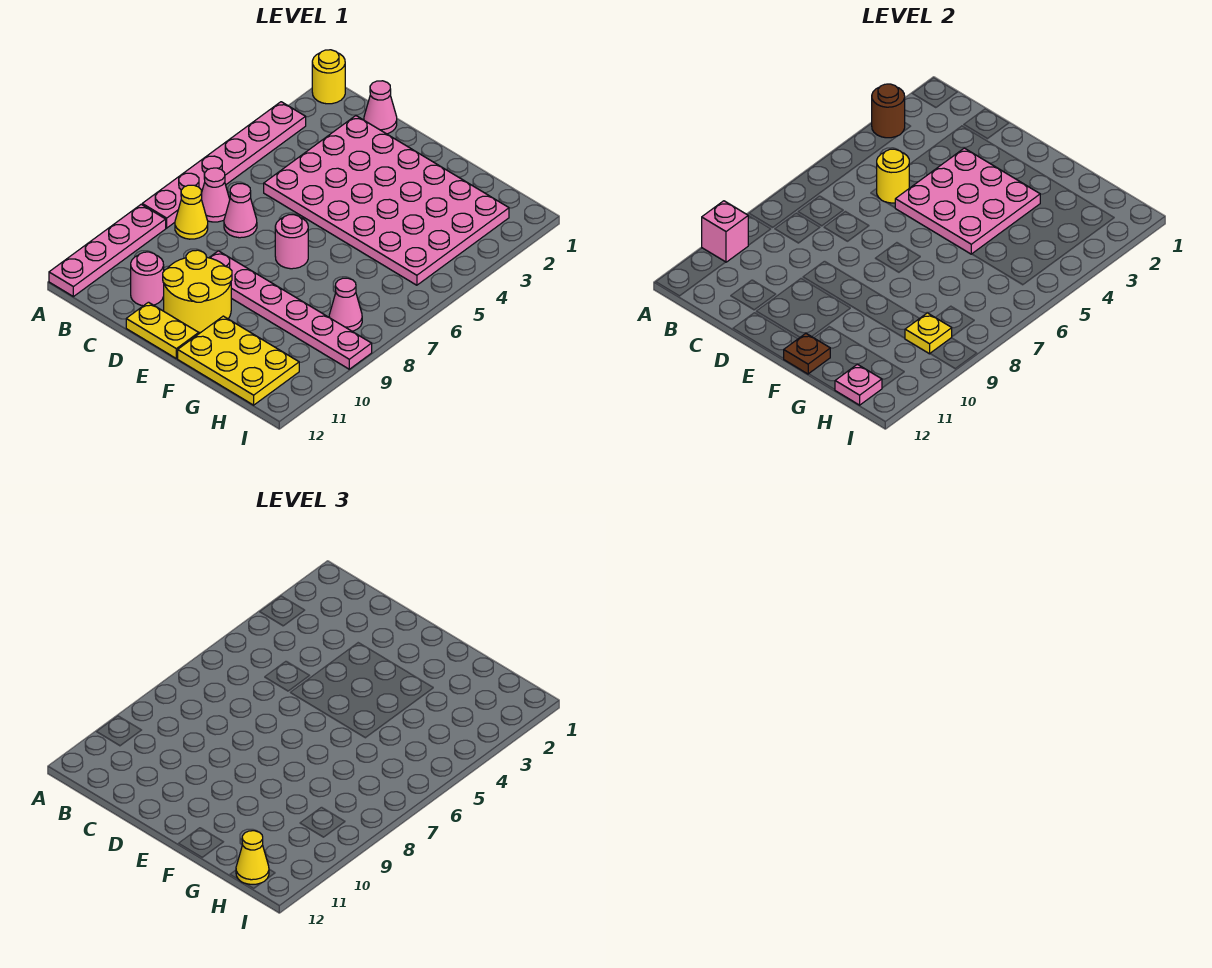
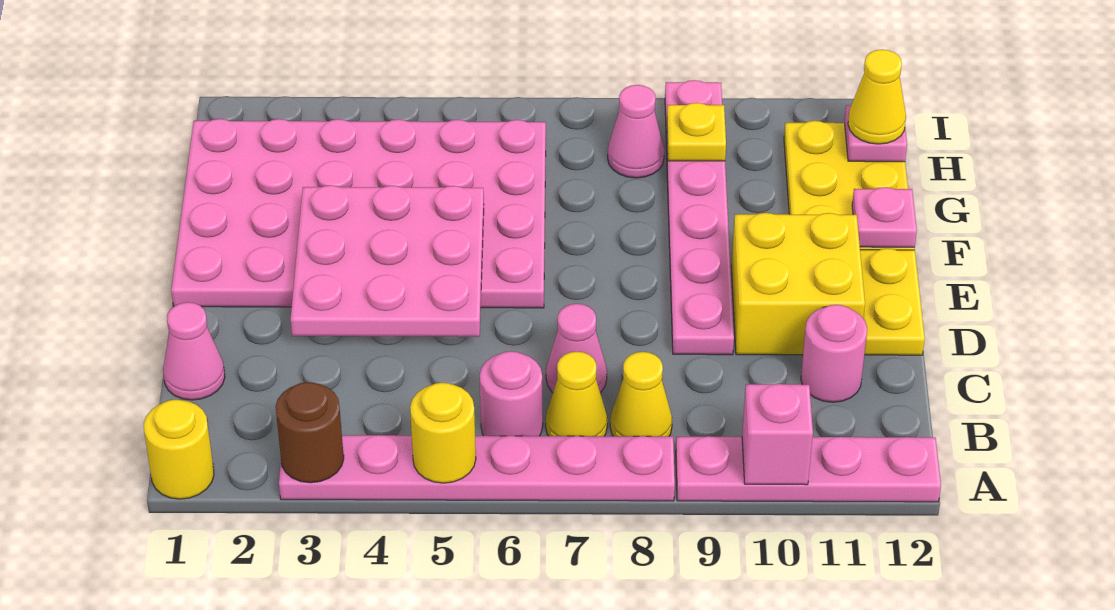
pink 1x1 cone [201,168,230,222] -> yellow 1x1 cone [546,352,607,436]
pink 4x6 plate [264,116,509,285] -> pink 4x6 plate turned to [171,119,546,308]
yellow 1x1 round brick [877,149,909,203] -> yellow 1x1 round brick moved to [410,383,476,483]
yellow 2x2 round brick [163,250,232,332] -> yellow 2x2 brick [731,213,865,355]
pink 1x1 round brick [275,215,308,269] -> pink 1x1 round brick moved to [480,351,543,436]
brown 1x1 plate [784,333,830,374] -> pink 1x1 plate [852,187,917,247]

